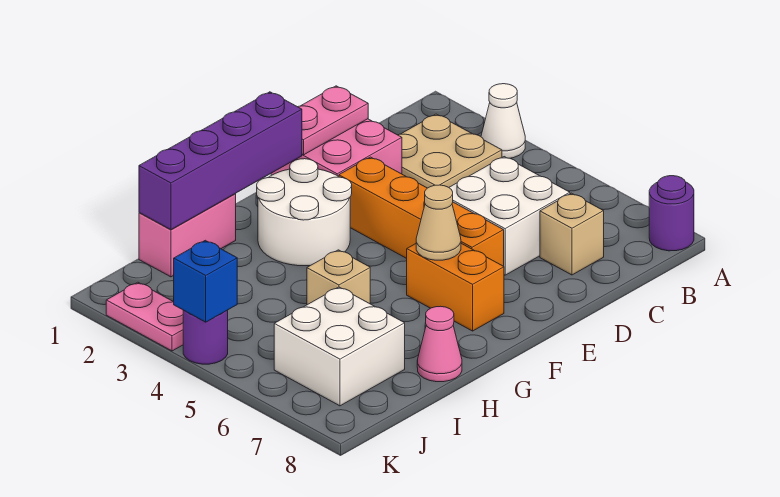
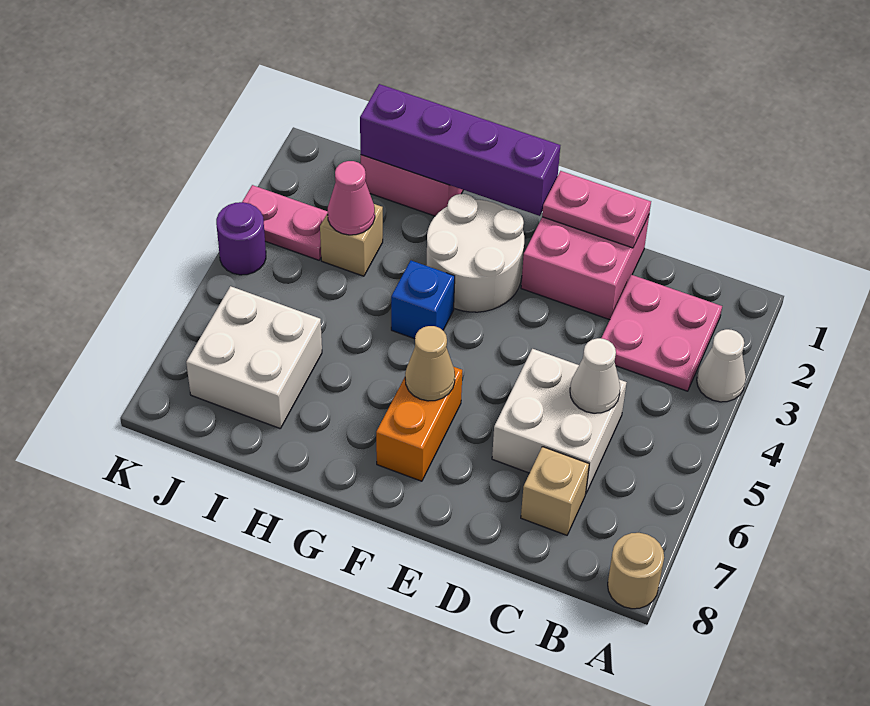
purple 1x1 round brick [649,176,694,251] -> tan 1x1 round brick [608,533,664,609]
tan 2x2 plate [398,114,502,188] -> pink 2x2 plate [601,275,722,391]
none -> white 1x1 cone [570,338,620,413]
orange 1x4 brick [339,157,504,266] -> none
tan 1x1 brick [307,250,370,305] -> tan 1x1 brick moved to [320,204,383,276]
pink 1x1 cone [417,306,462,382] -> pink 1x1 cone moved to [328,161,375,235]
pink 1x2 plate [106,282,183,351] -> pink 1x2 plate turned to [242,185,328,260]
blue 1x1 brick [174,240,237,322] -> blue 1x1 brick moved to [391,261,455,339]

